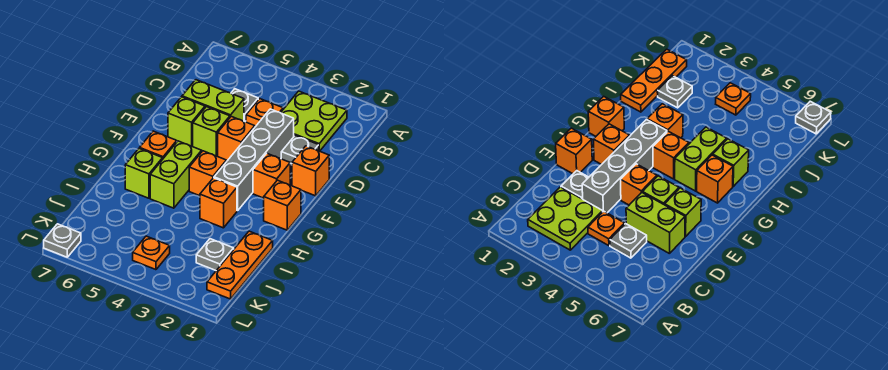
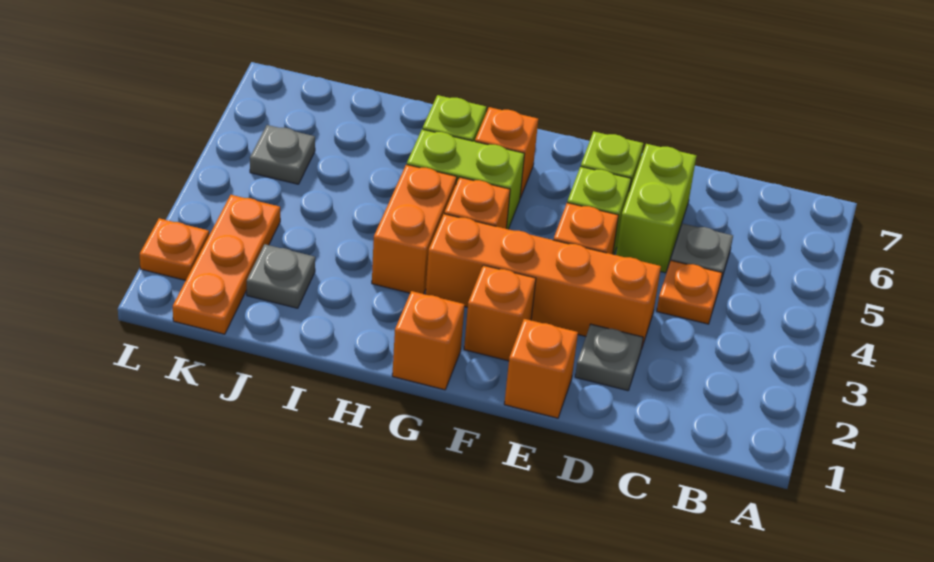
lime 2x2 plate [281,91,347,151] -> none
grey 1x4 brick [214,109,294,211] -> orange 1x4 brick [426,214,661,350]
orange 1x1 brick [200,178,237,228] -> orange 1x2 brick [372,164,457,294]
orange 1x3 plate [207,231,273,299] -> orange 1x3 plate turned to [173,195,280,334]
orange 1x1 plate [133,236,170,270] -> orange 1x1 plate moved to [140,218,209,280]
grey 1x1 plate [44,224,81,257] -> grey 1x1 plate moved to [250,125,315,184]

